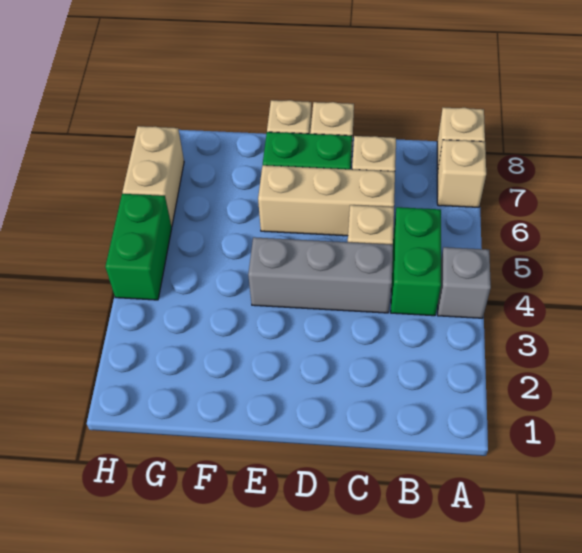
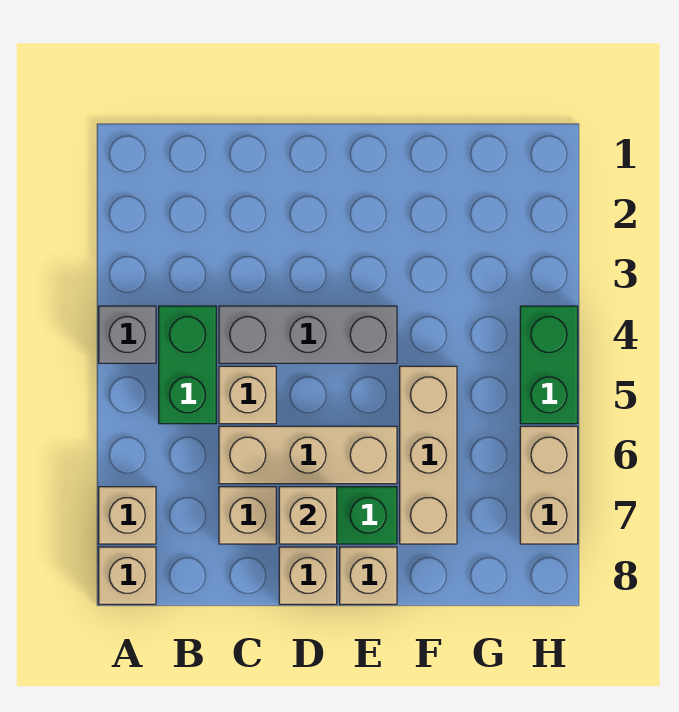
none -> tan 1x1 brick [279,487,337,544]
none -> tan 1x3 brick [400,366,457,544]

